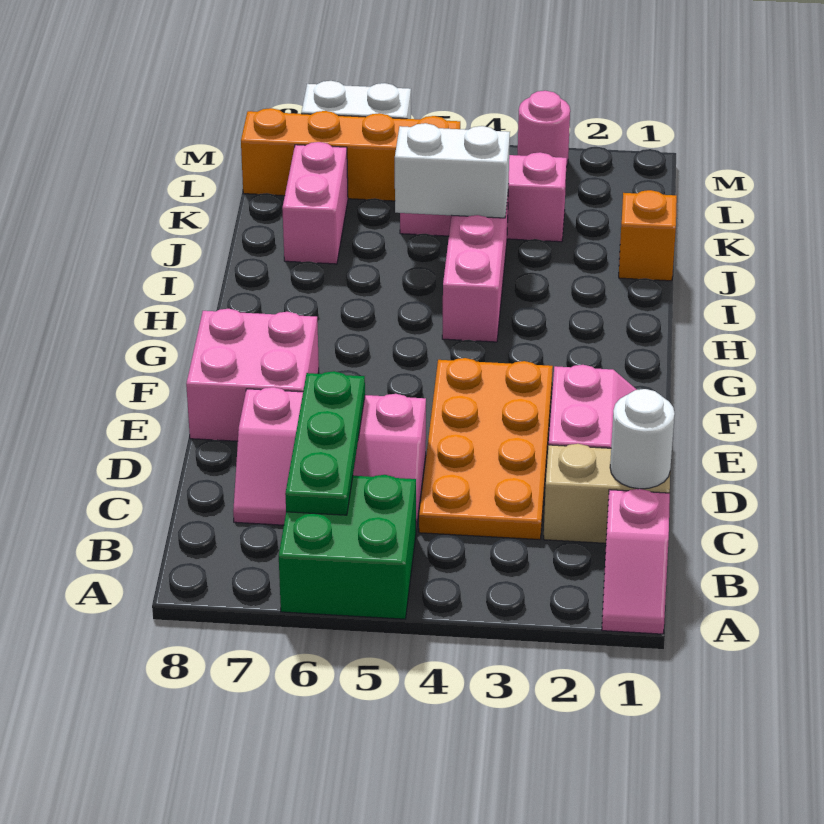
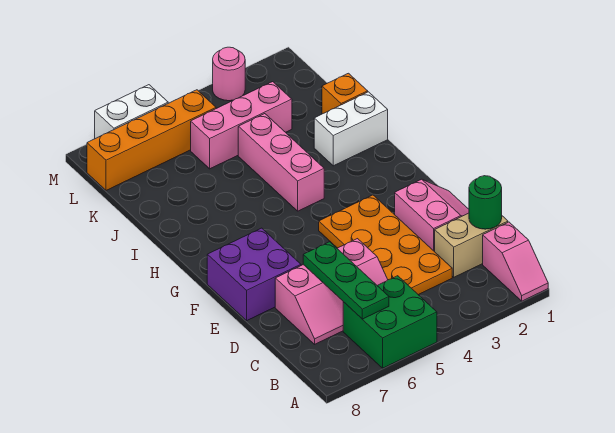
white 1x1 round brick [610,389,675,489] -> green 1x1 round brick [469,176,502,229]
pink 2x2 brick [186,309,319,441] -> purple 2x2 brick [207,228,301,320]
white 1x2 brick [395,123,510,218] -> white 1x2 brick moved to [314,92,388,166]
pink 1x2 brick [282,142,348,264] -> none

